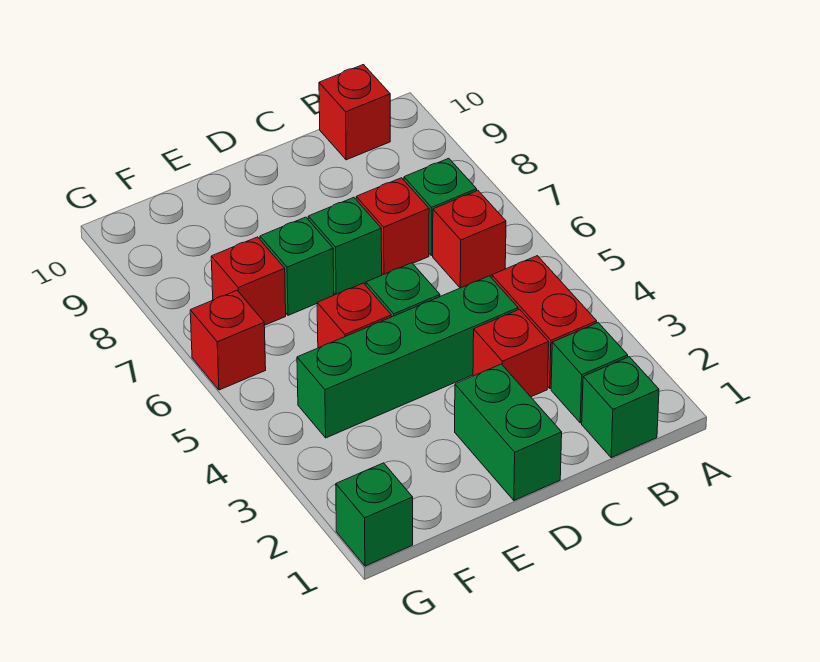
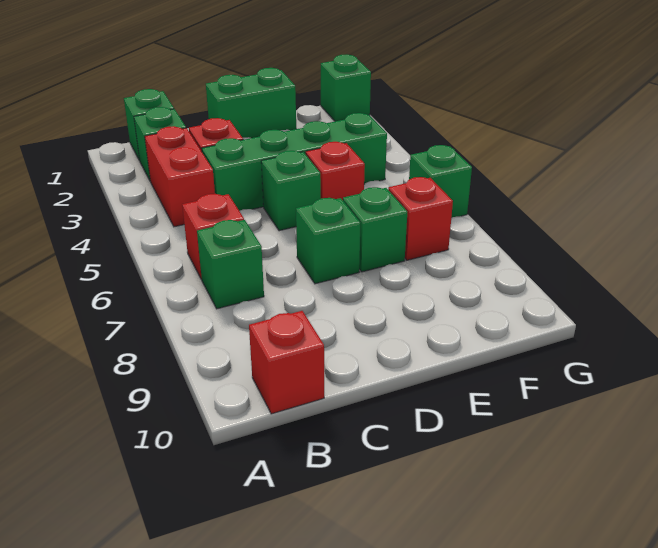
red 1x1 brick [356,178,429,275] -> none
green 1x2 brick [455,364,562,500] -> green 1x2 brick turned to [206,68,296,138]
red 1x1 brick [190,290,266,390] -> green 1x1 brick [409,145,472,218]

